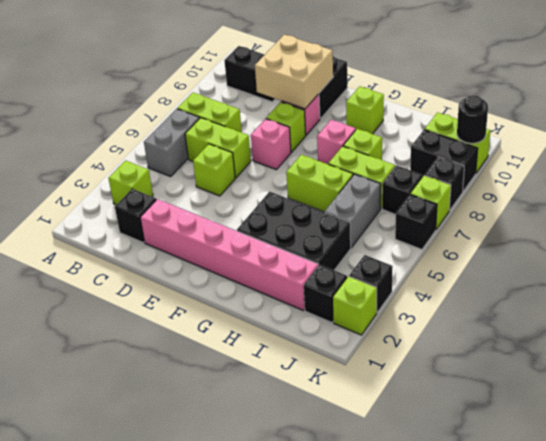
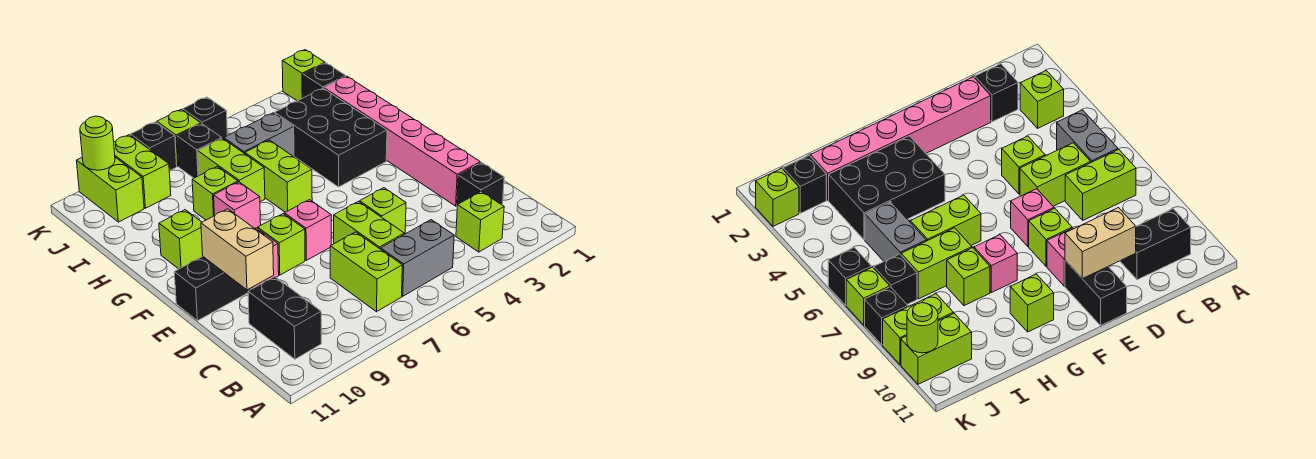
tan 2x2 brick [255,35,333,109] -> tan 1x2 brick [201,209,274,290]
black 1x2 brick [410,130,478,191] -> lime 1x2 brick [114,135,171,208]
black 1x1 brick [349,255,393,312] -> none
black 1x1 round brick [457,95,488,143] -> lime 1x1 round brick [80,116,115,170]

